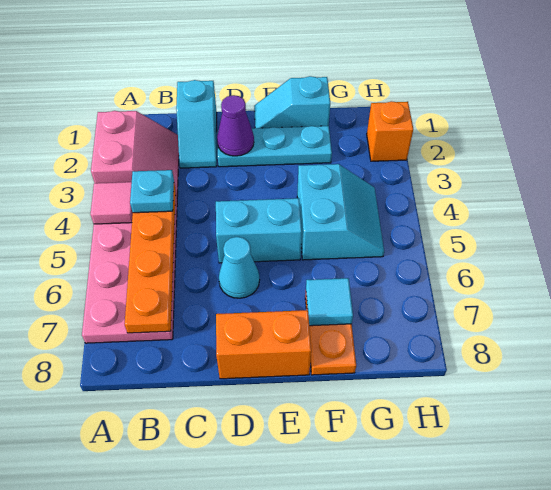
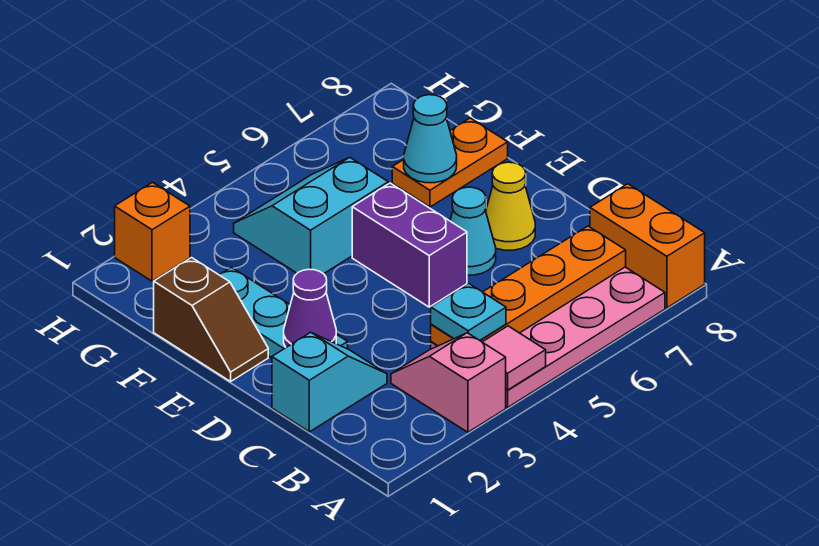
pink 2x2 slope [91,111,179,197] -> pink 1x2 slope [391,333,506,432]
cyan 1x2 brick [216,198,302,263] -> purple 1x2 brick [352,183,467,307]
none -> yellow 1x1 cone [486,162,535,250]
orange 1x2 brick [216,310,311,379] -> orange 1x2 brick moved to [590,184,705,308]
cyan 1x2 slope [254,76,330,128] -> brown 1x2 slope [154,258,268,382]
cyan 1x1 tile [306,278,353,326] -> cyan 1x1 cone [404,95,457,183]

